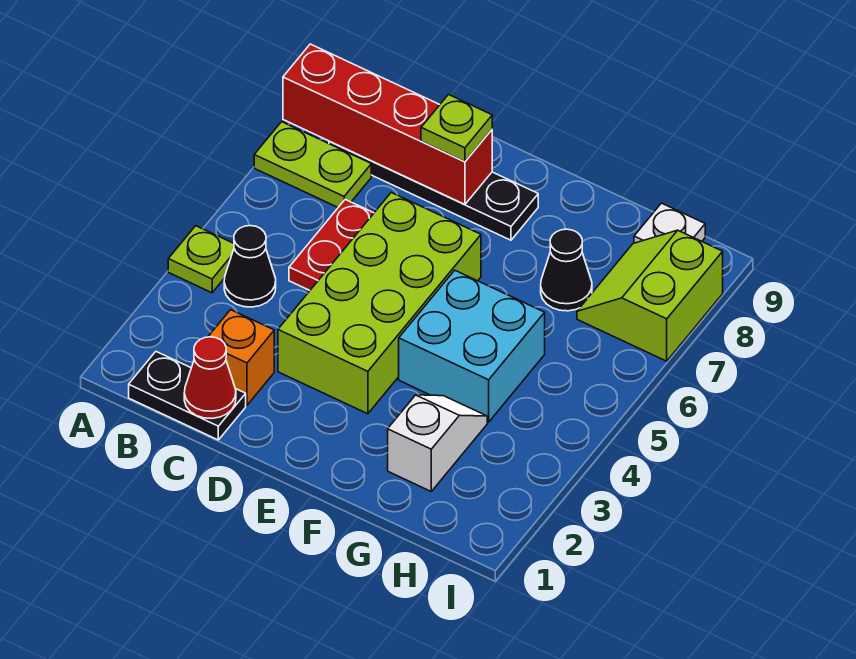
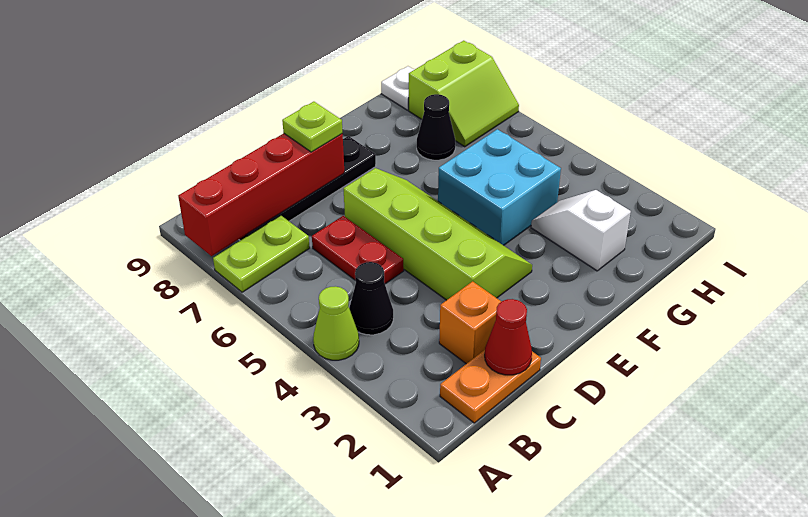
lime 1x1 plate [168,226,234,293] -> lime 1x1 cone [313,286,359,360]
black 1x2 plate [129,352,246,440] -> orange 1x2 plate [440,350,541,423]
lime 2x4 brick [278,192,481,414] -> lime 2x4 slope [343,168,532,300]
lime 2x2 slope [577,230,723,361] -> lime 2x2 slope turned to [409,41,519,147]

